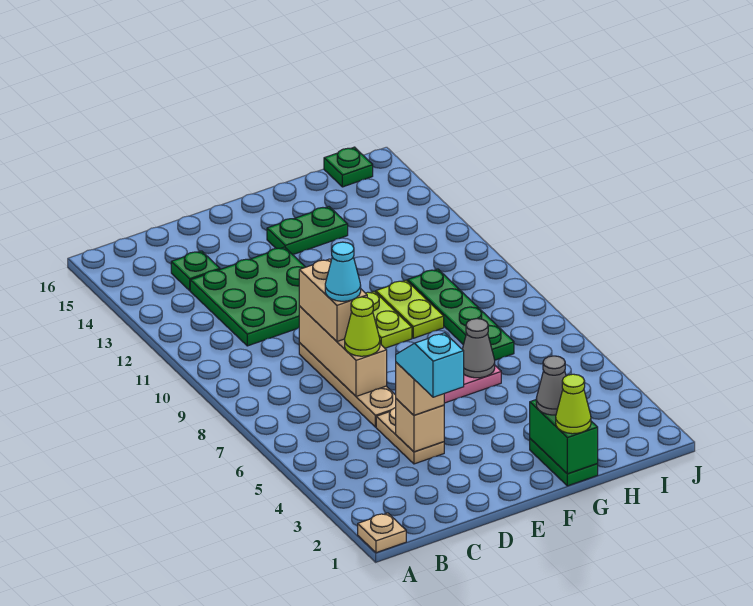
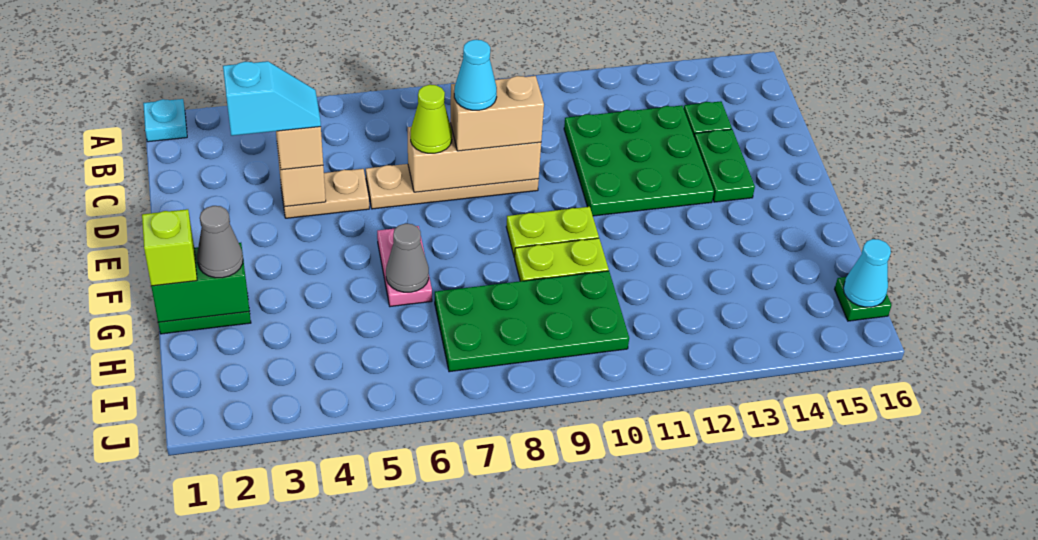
tan 1x1 plate [358,513,406,553] -> cyan 1x1 plate [143,99,187,142]
green 1x2 plate [267,207,348,255] -> green 1x2 plate moved to [694,129,755,202]
lime 1x1 cone [556,374,591,434] -> lime 1x1 brick [142,209,197,286]
green 1x4 plate [408,269,514,360] -> green 2x4 plate [435,271,629,372]
none -> cyan 1x1 cone [843,239,891,307]

